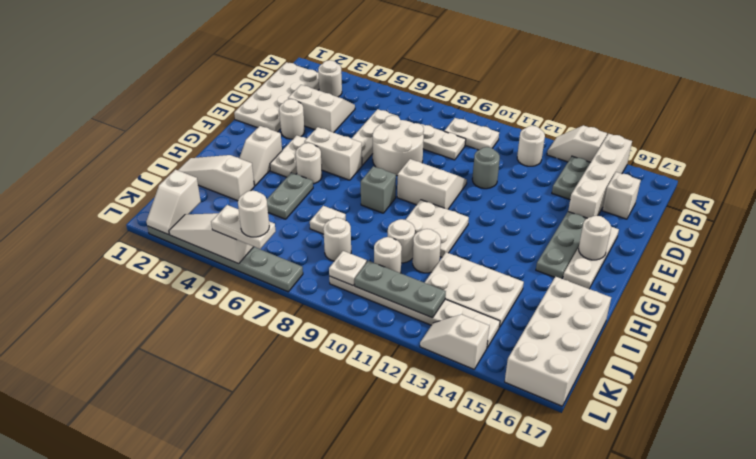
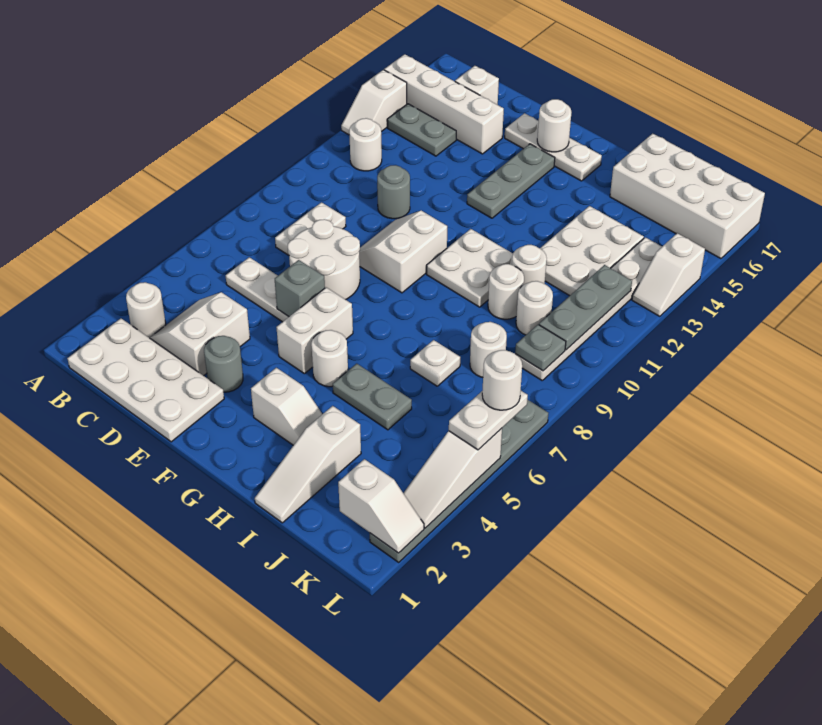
white 1x2 plate [444,118,499,150] -> none
white 1x1 round brick [279,99,305,139] -> grey 1x1 round brick [204,336,243,392]
grey 1x3 plate [536,212,587,279] -> grey 1x3 plate turned to [467,144,555,218]
white 1x2 plate [270,135,306,177] -> none
grey 1x1 brick [361,166,396,213] -> grey 1x1 brick moved to [275,260,325,317]
white 1x1 plate [329,251,367,286] -> grey 1x1 plate [515,325,566,371]

